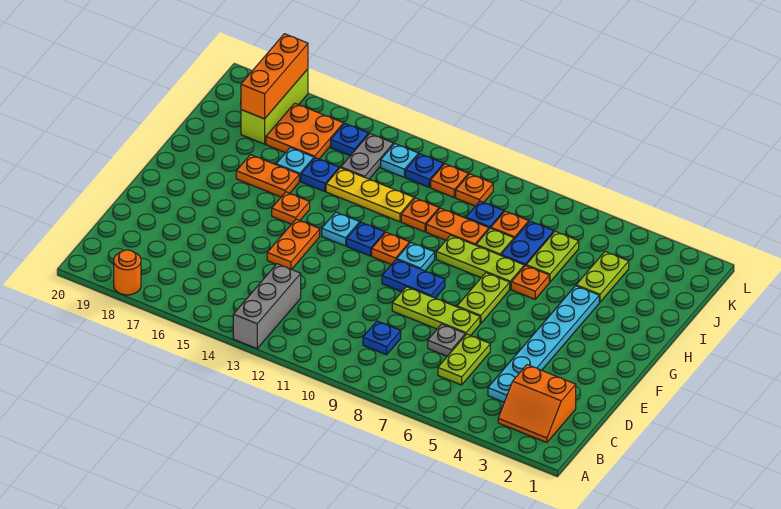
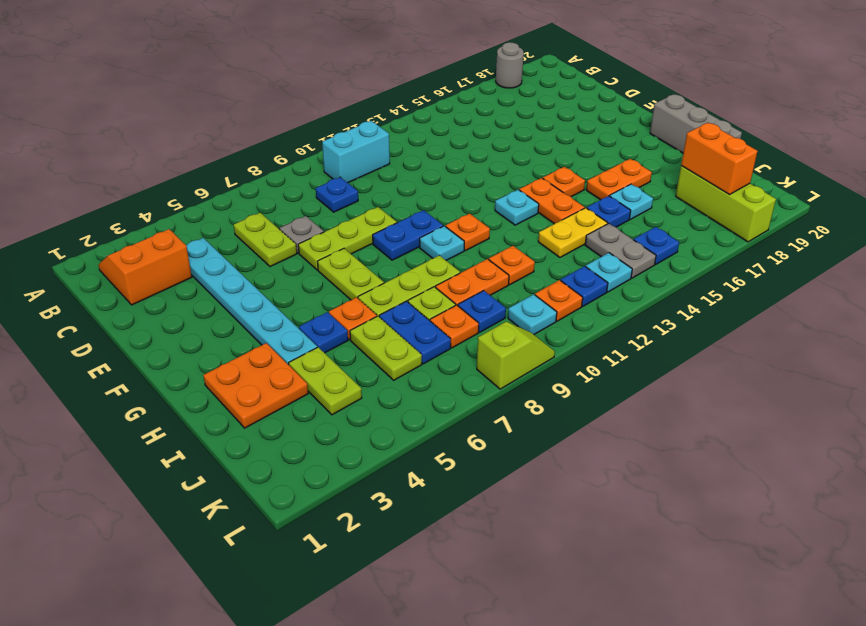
grey 1x3 brick [233,264,301,349] -> grey 1x3 brick moved to [650,95,742,153]
orange 1x1 round brick [114,250,141,295] -> grey 1x1 round brick [496,42,524,88]
none -> cyan 1x2 brick [322,121,390,183]
orange 1x2 plate [267,219,320,270] -> orange 1x2 plate moved to [519,178,585,224]
blue 1x1 plate [347,222,385,256] -> blue 1x1 plate moved to [299,312,348,353]
yellow 1x3 plate [326,168,414,222] -> yellow 1x2 plate [538,208,608,257]
orange 2x2 plate [266,103,343,159] -> orange 2x2 plate moved to [203,343,308,428]
orange 1x3 brick [241,34,308,119] -> orange 1x2 brick [681,123,758,195]
orange 1x1 plate [456,174,493,206] -> cyan 1x1 plate [508,294,557,334]
none -> lime 1x2 slope [477,322,555,389]

